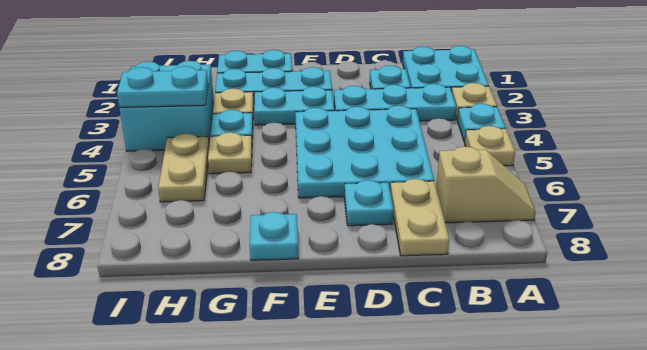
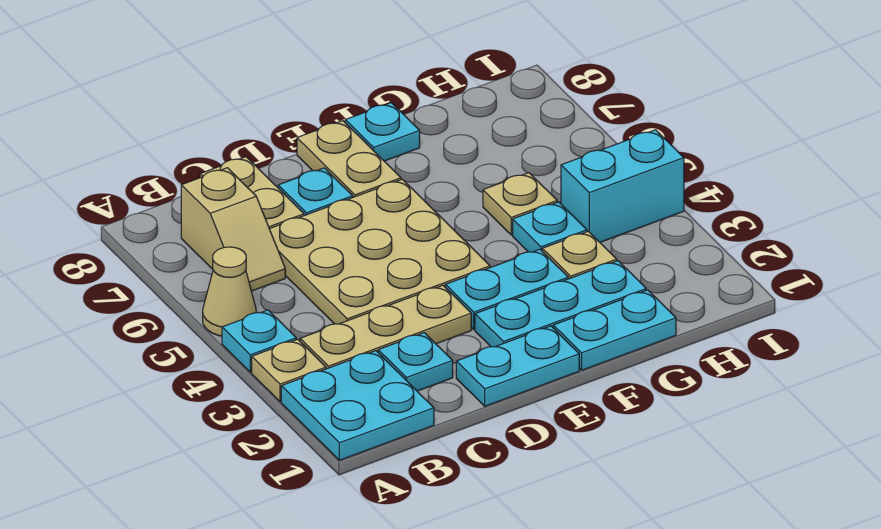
tan 1x1 plate [465,126,515,166] -> tan 1x1 cone [203,247,256,336]
tan 1x2 slope [436,146,536,223] -> tan 1x2 slope turned to [181,168,285,291]
cyan 1x3 plate [334,84,457,121] -> tan 1x3 plate [300,285,471,369]
cyan 3x3 plate [295,106,434,198] -> tan 3x3 plate [270,179,490,324]
cyan 2x2 brick [119,61,214,151] -> cyan 1x2 brick [561,130,684,242]
cyan 1x2 plate [117,66,208,108] -> cyan 1x2 plate moved to [456,326,579,406]
tan 1x2 plate [158,133,209,202] -> tan 1x2 plate moved to [297,121,401,197]

